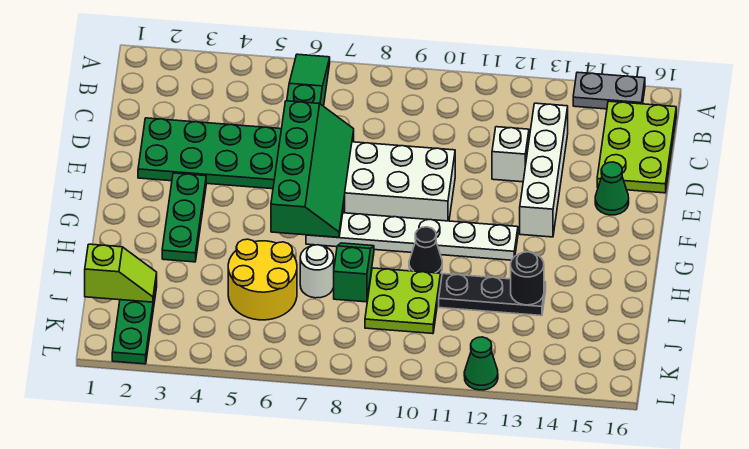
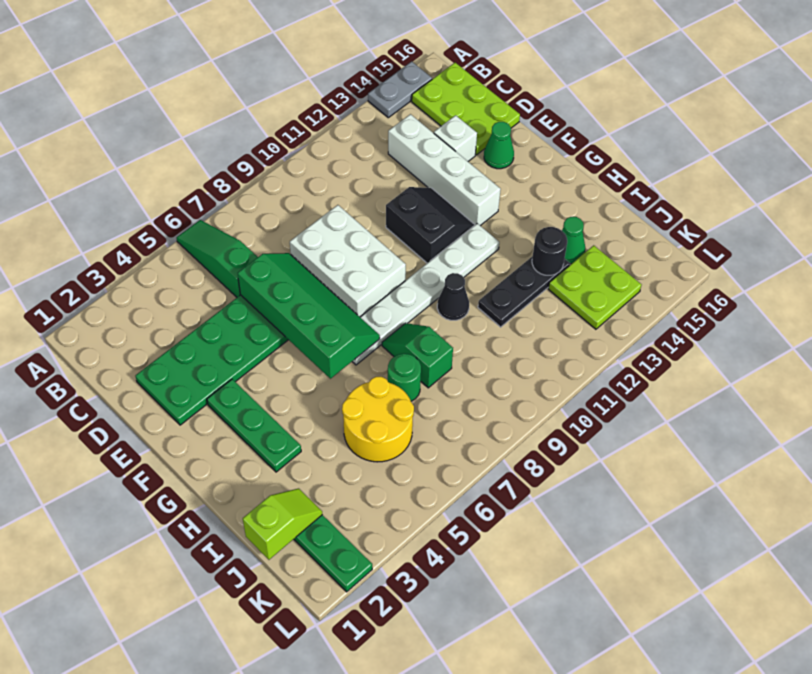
white 1x1 brick [492,127,529,182] -> white 1x1 brick moved to [434,115,477,161]
white 2x3 brick [345,142,455,221] -> white 2x3 brick turned to [290,205,406,317]
none -> black 2x2 slope [386,187,475,263]
white 1x1 round brick [300,245,334,298] -> green 1x1 round brick [388,354,421,401]
lime 2x2 plate [365,268,441,334] -> lime 2x2 plate moved to [548,245,642,329]
green 1x1 cone [464,337,498,390] -> green 1x1 cone moved to [562,217,585,264]

